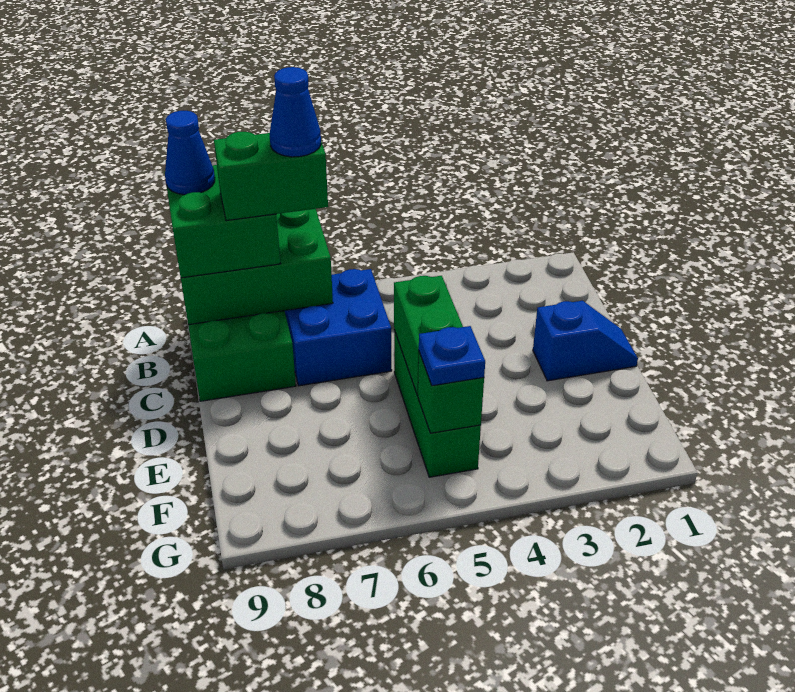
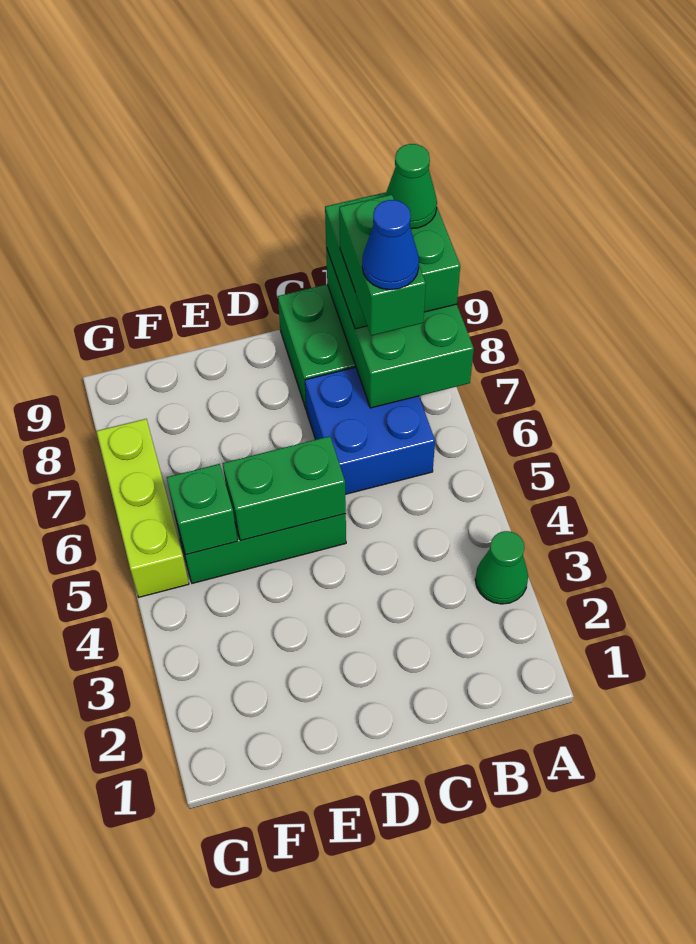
none -> green 1x1 cone [475,531,528,604]
blue 1x1 cone [165,111,215,195] -> green 1x1 cone [385,144,437,229]
blue 1x2 slope [533,301,638,381] -> none
blue 1x1 plate [419,326,485,386] -> none
none -> lime 1x3 brick [96,419,189,597]

